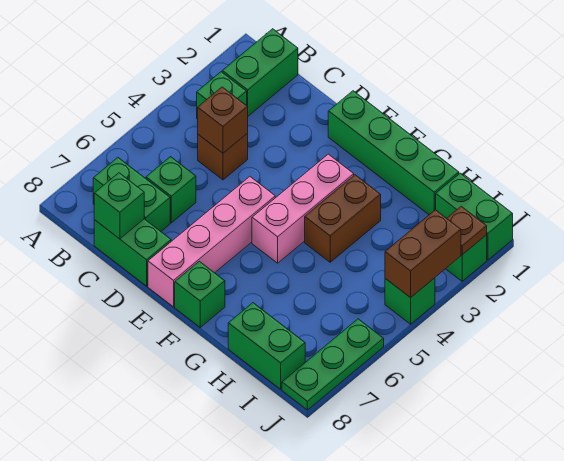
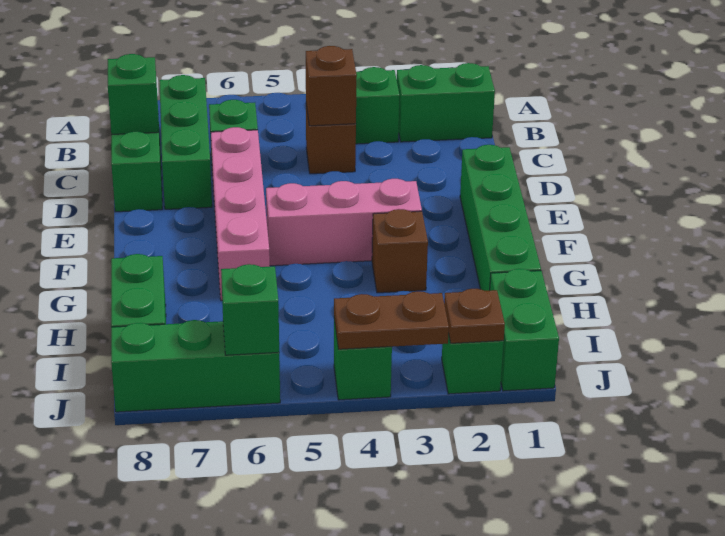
green 1x2 brick [93,158,170,231] -> green 1x3 brick [159,75,212,209]
pink 1x4 brick [148,177,275,307] -> pink 1x4 brick turned to [211,127,270,301]
green 1x1 brick [175,261,225,327] -> green 1x1 brick moved to [221,264,279,355]
brown 1x2 brick [305,175,381,262] -> brown 1x1 brick [372,209,428,293]
brown 1x2 brick [385,210,461,298] -> brown 1x2 plate [334,291,449,349]
green 1x3 plate [282,319,384,410] -> green 1x3 brick [111,320,280,412]

